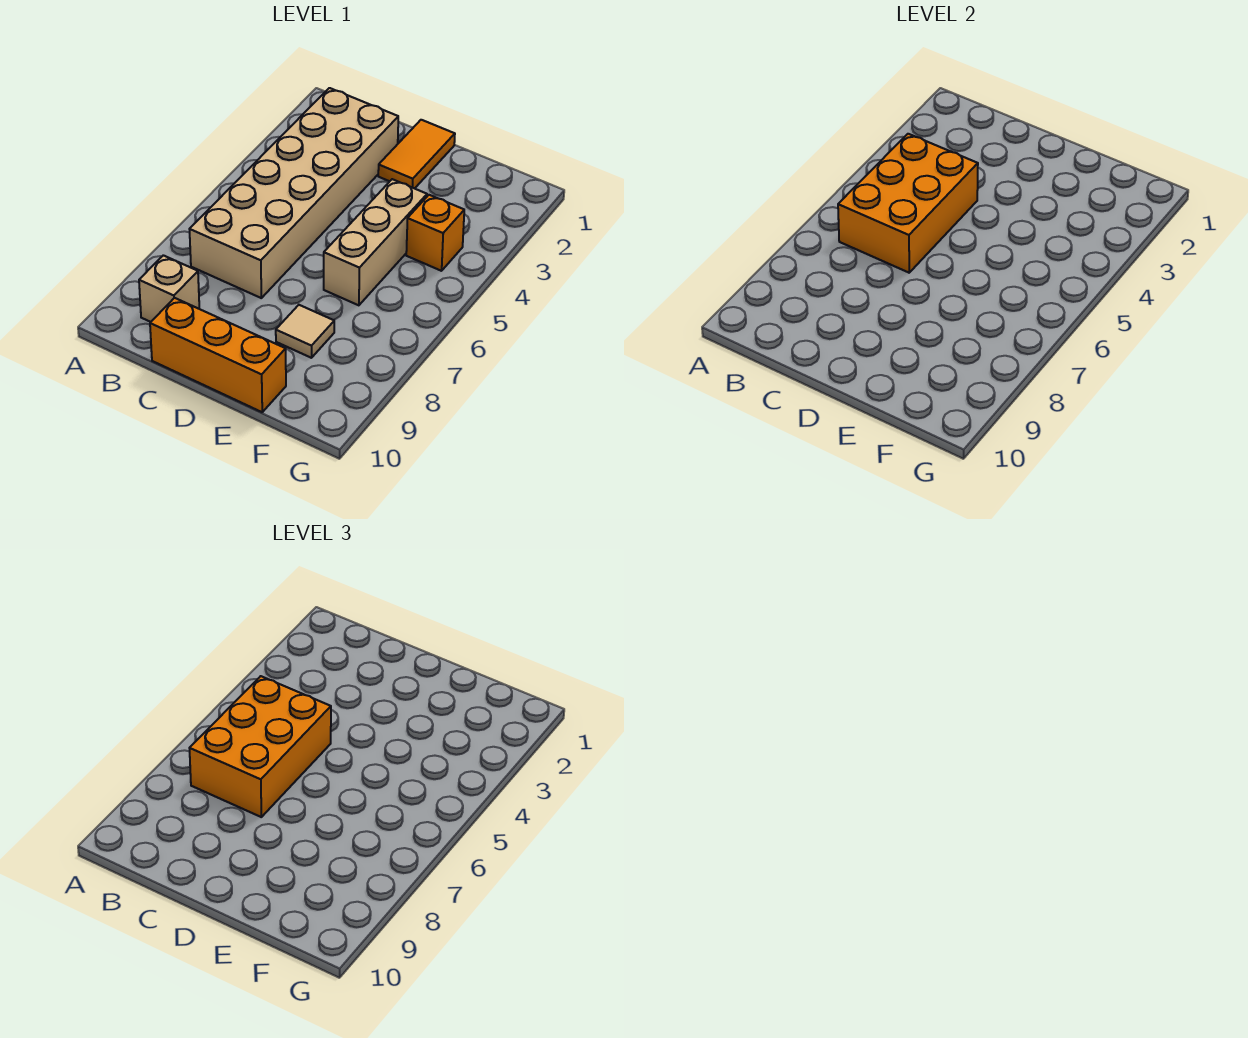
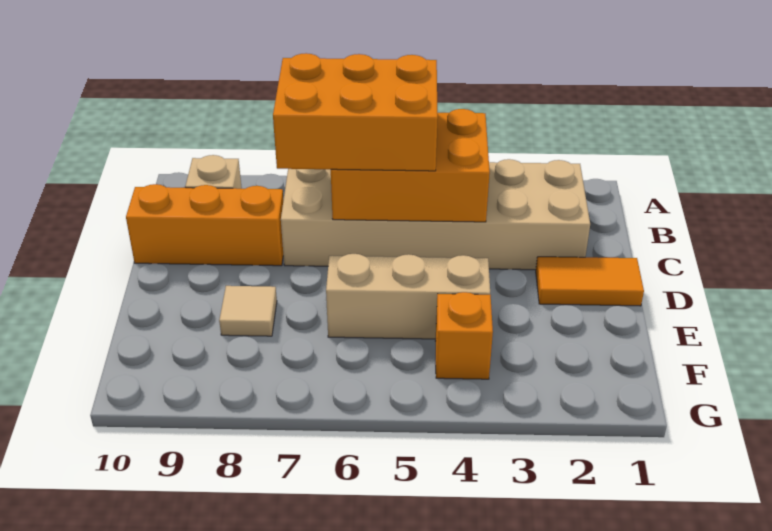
orange 1x3 brick [150,298,286,412] -> orange 1x3 brick turned to [126,184,284,266]

